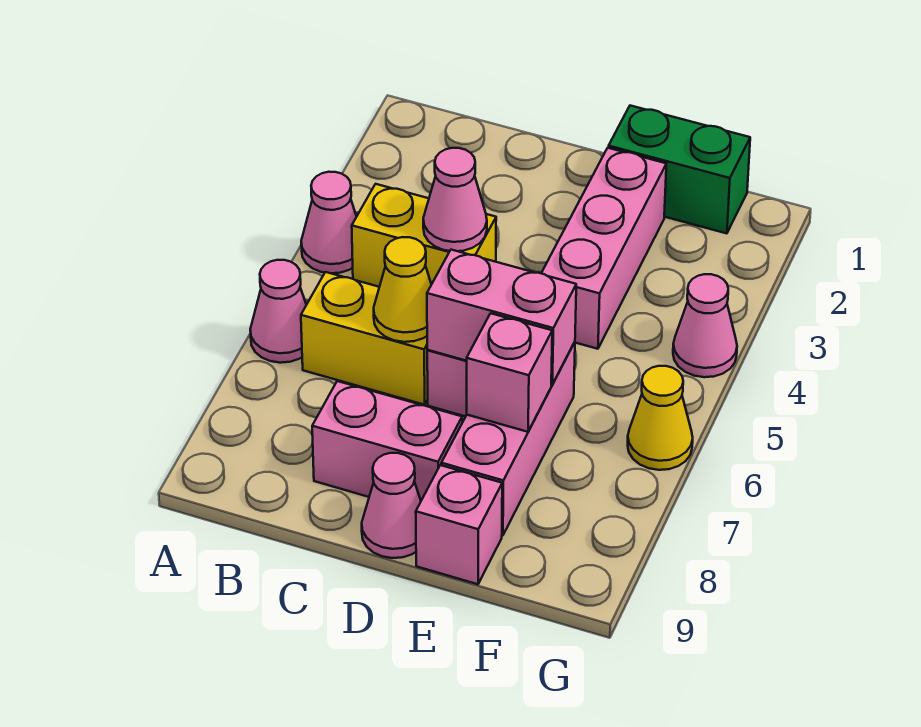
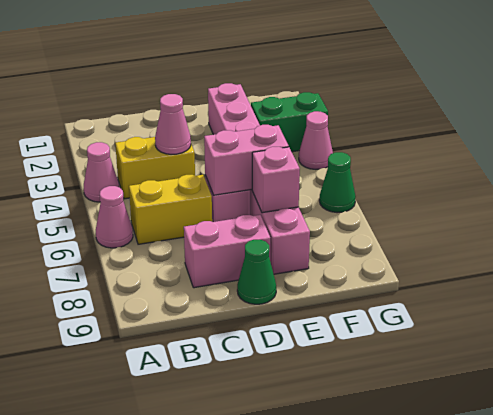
yellow 1x1 cone [374,237,431,342] -> none
pink 1x1 cone [362,453,421,558] -> green 1x1 cone [237,240,276,304]
green 1x2 brick [609,106,750,234] -> green 1x2 brick moved to [251,92,328,152]
pink 1x1 brick [416,465,502,584] -> none
yellow 1x1 cone [628,366,693,470] -> green 1x1 cone [319,152,356,213]

